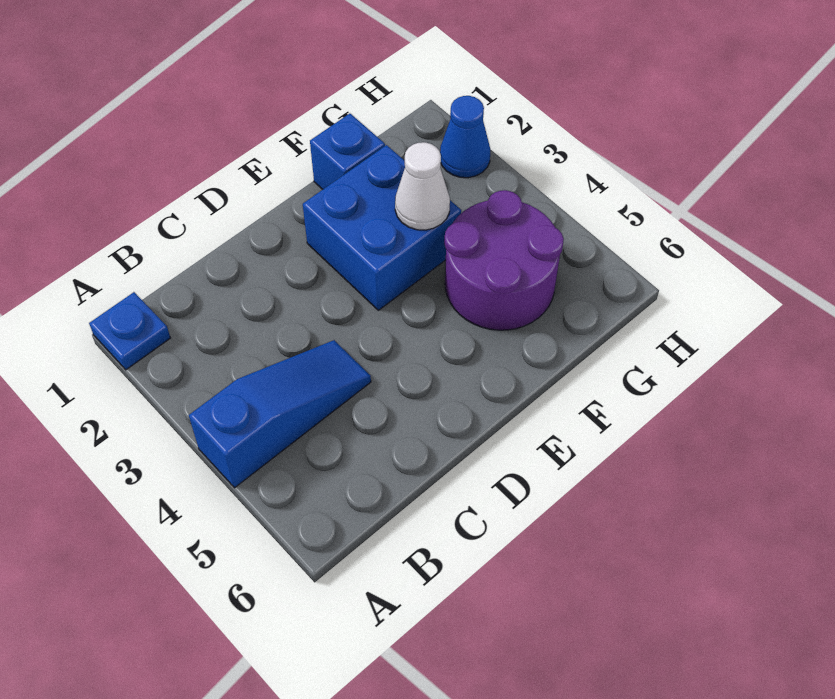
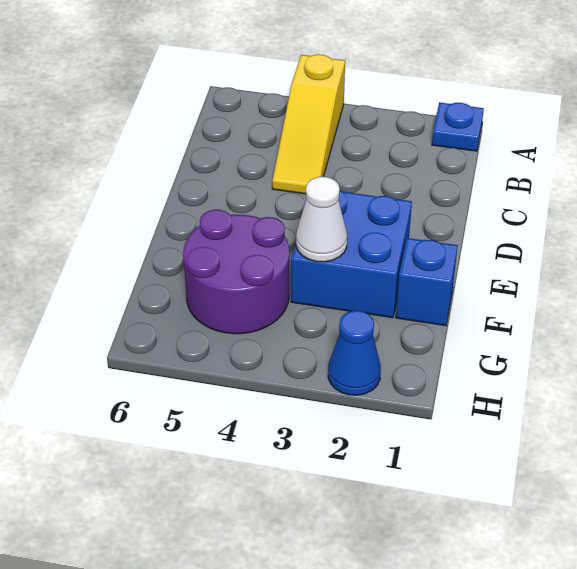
blue 1x3 slope [189,340,371,488] -> yellow 1x3 slope [272,54,345,194]

